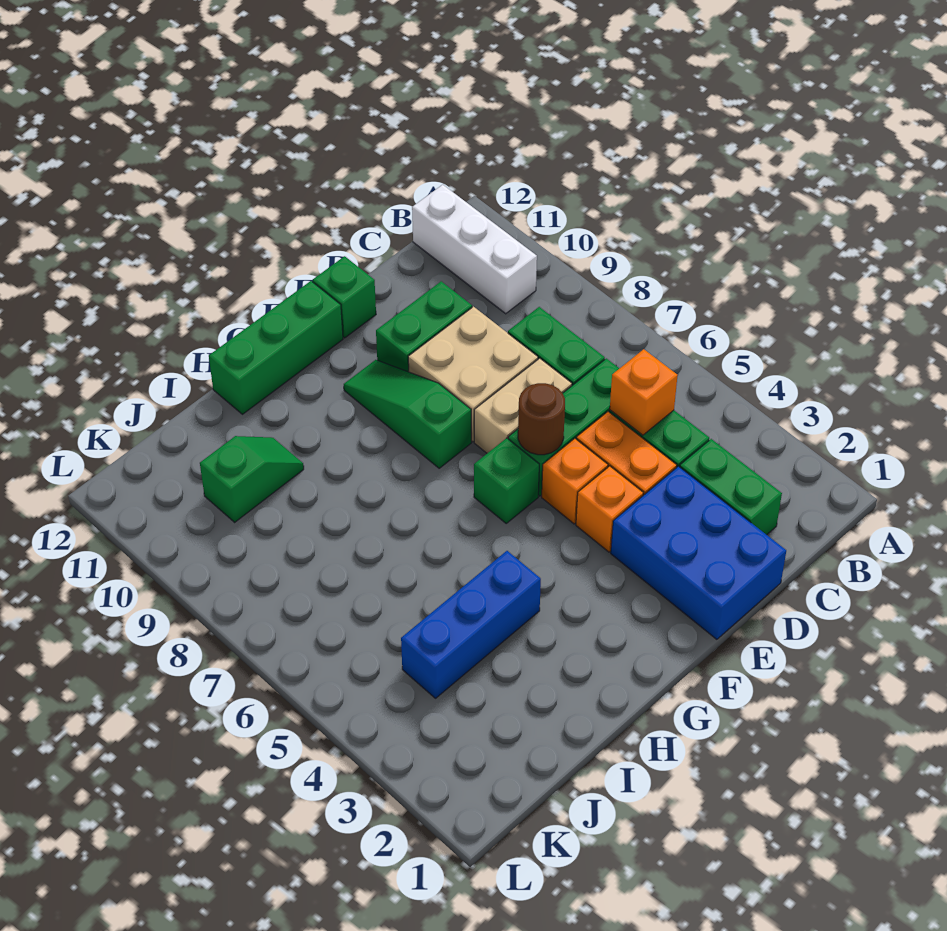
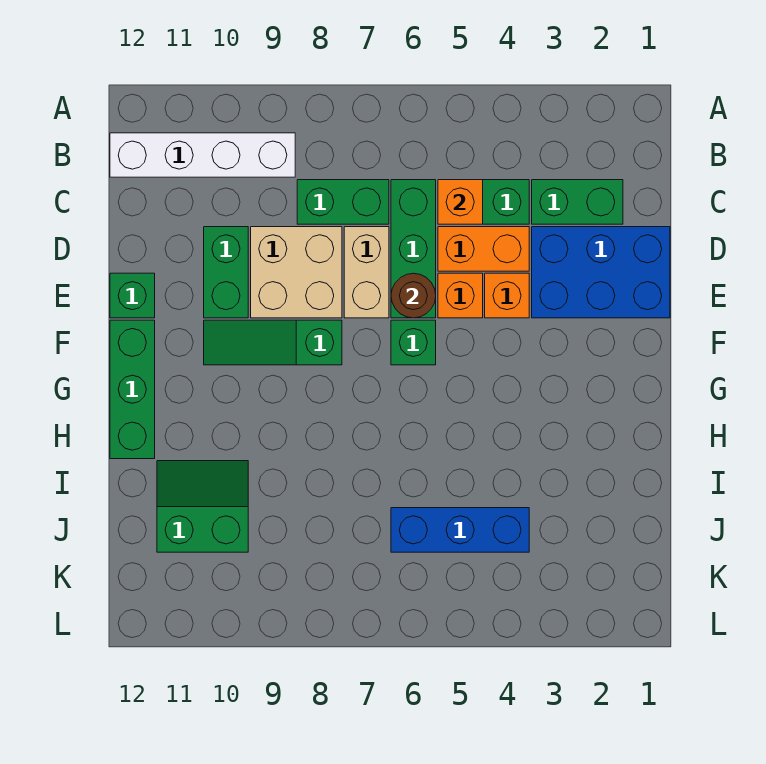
white 1x3 brick [412,185,537,314] -> white 1x4 brick [110,133,295,177]
blue 1x3 brick [401,551,541,698] -> blue 1x3 brick turned to [391,508,529,552]
green 1x2 slope [200,436,304,522] -> green 2x2 slope [157,461,248,552]

